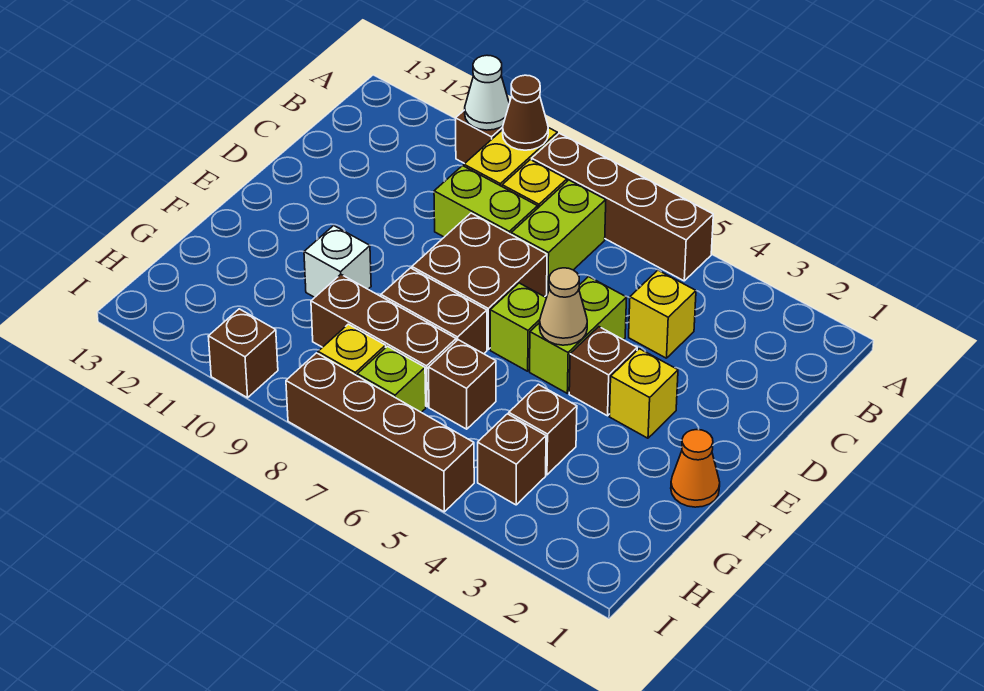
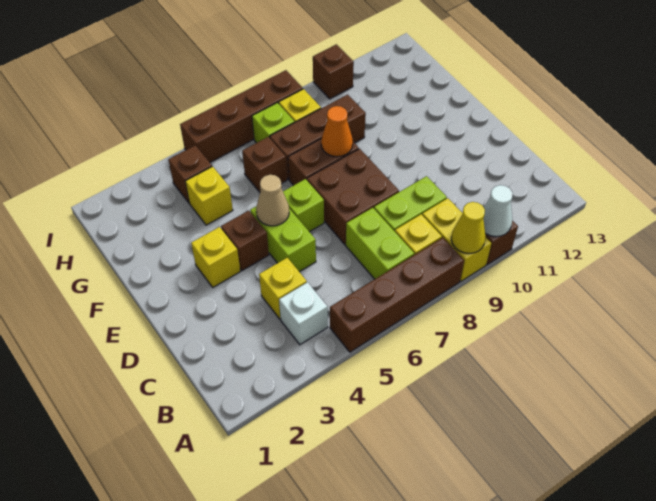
brown 1x1 cone [503,75,548,150] -> yellow 1x1 cone [451,202,486,254]
orange 1x1 cone [671,430,720,507] -> orange 1x1 cone moved to [321,106,353,157]
white 1x1 brick [304,226,371,297] -> white 1x1 brick moved to [279,282,328,345]
brown 1x1 brick [509,384,577,475] -> yellow 1x1 brick [185,166,233,225]

